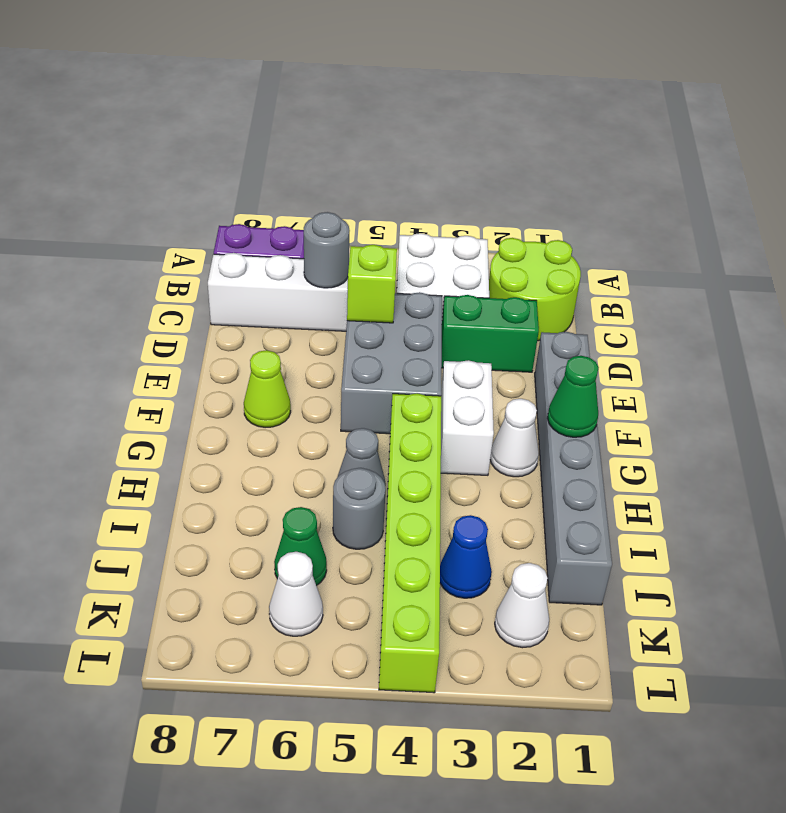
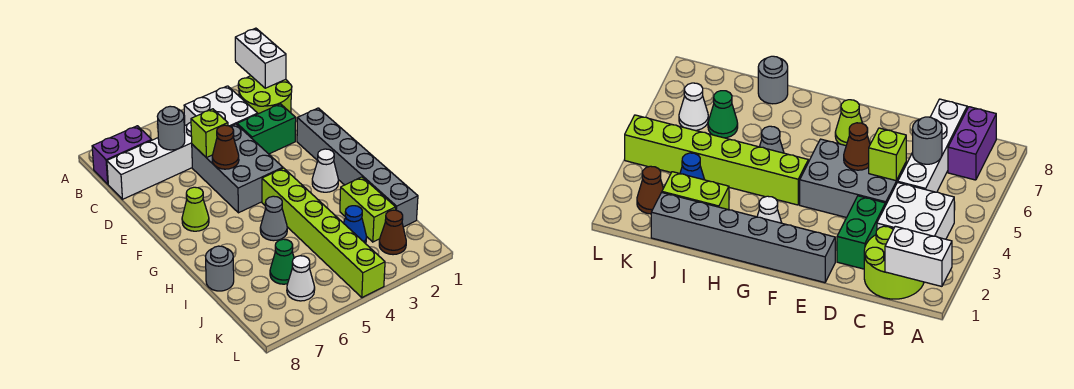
none -> brown 1x1 cone [212,125,239,169]
white 1x2 brick [441,360,494,475] -> white 1x2 brick moved to [235,28,286,88]
green 1x1 cone [547,356,599,437] -> none
none -> lime 1x2 brick [340,177,396,242]
grey 1x1 round brick [333,468,386,549] -> grey 1x1 round brick moved to [206,246,234,291]
white 1x1 cone [495,563,549,648] -> brown 1x1 cone [379,210,406,255]

